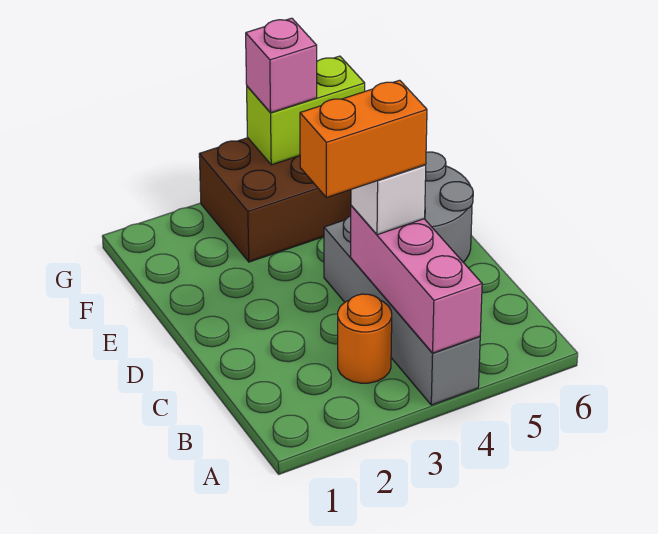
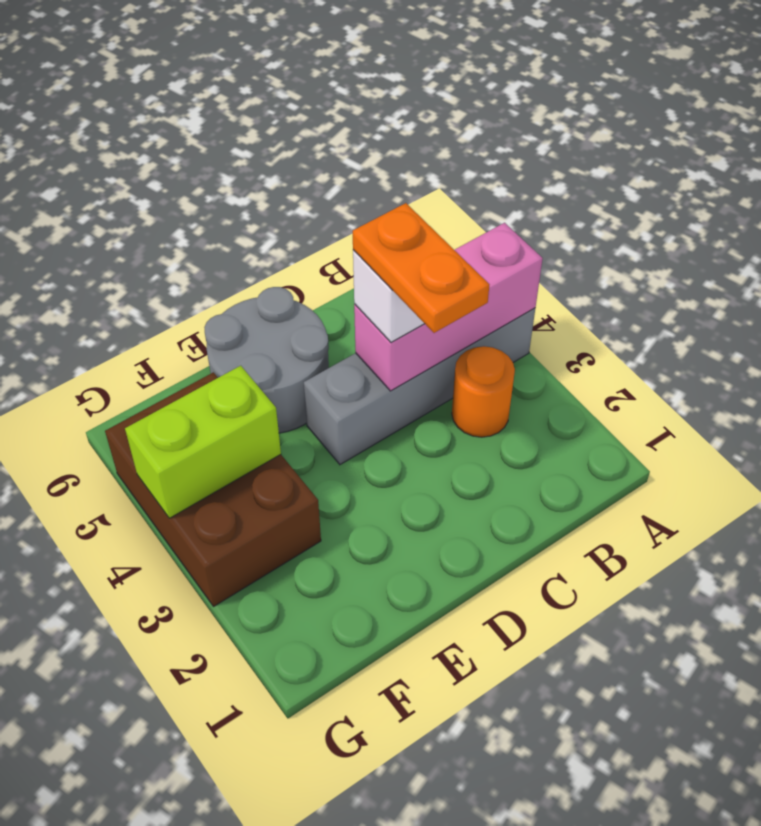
orange 1x2 brick [300,80,427,198] -> orange 1x2 plate [353,203,489,333]
lime 1x2 brick [247,56,365,165] -> lime 1x2 brick turned to [125,366,281,518]
pink 1x1 brick [246,18,317,113] -> none

